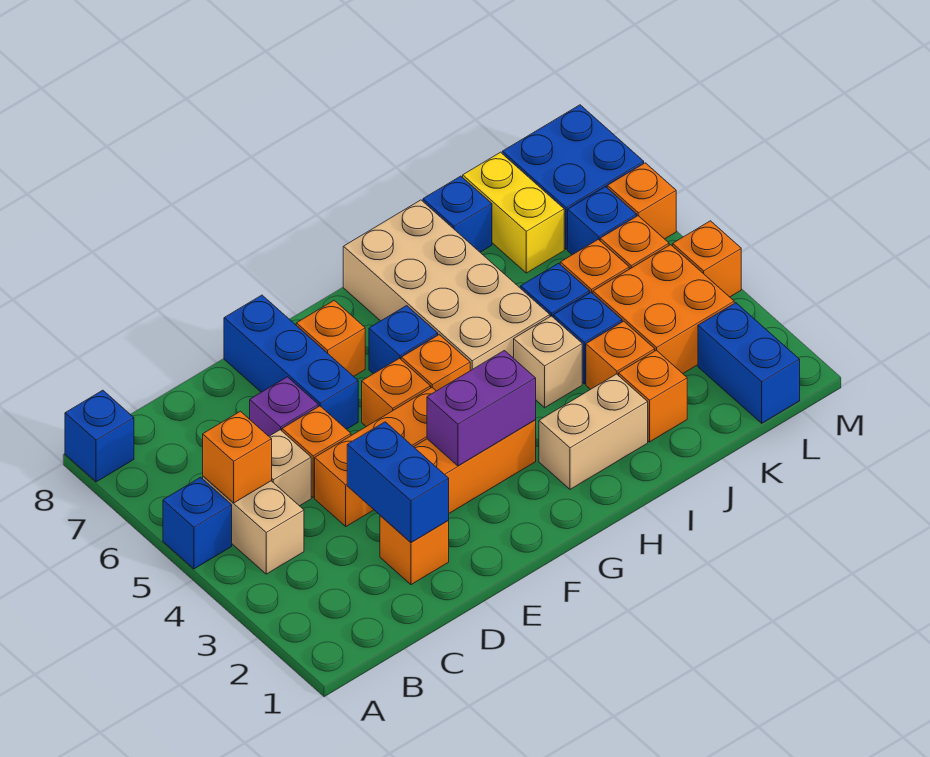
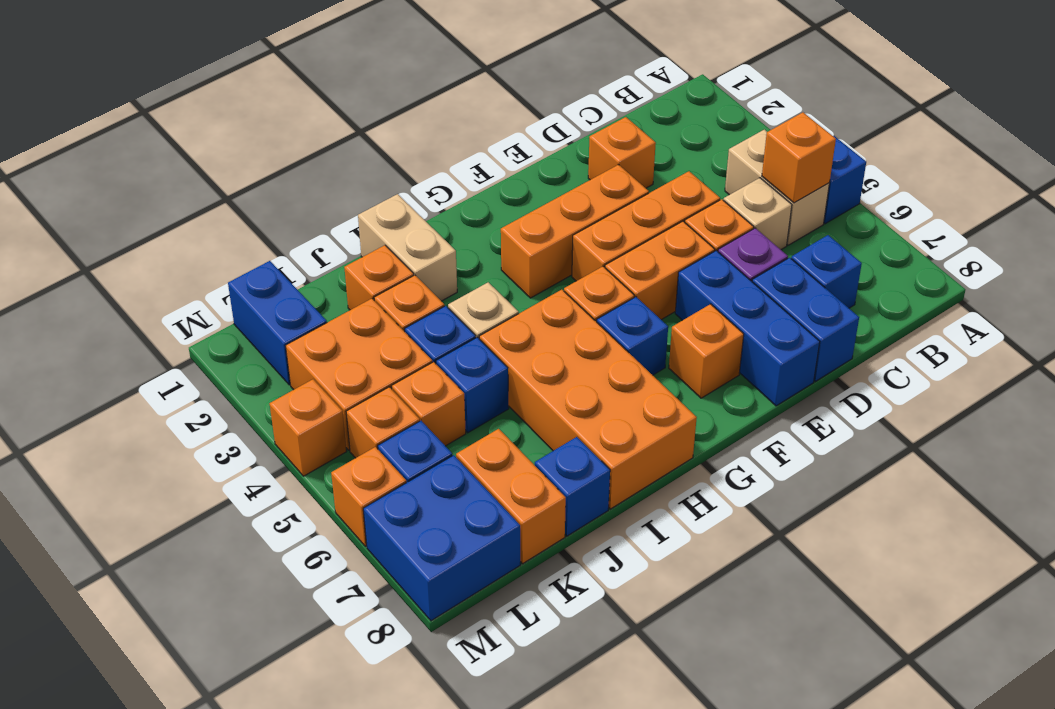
blue 1x1 brick [65,390,134,482] -> blue 1x1 brick moved to [791,235,862,308]
blue 1x2 brick [347,422,449,543] -> blue 1x2 brick moved to [752,258,859,381]
purple 1x2 brick [427,351,536,466] -> none
orange 1x1 brick [362,358,431,427] -> orange 1x2 brick [605,221,715,320]
tan 1x2 brick [539,374,648,489] -> tan 1x2 brick turned to [358,194,457,301]
tan 2x4 brick [343,200,550,371] -> orange 2x4 brick [479,290,697,509]
yellow 1x2 brick [463,152,564,273] -> orange 1x2 brick [456,429,566,564]

